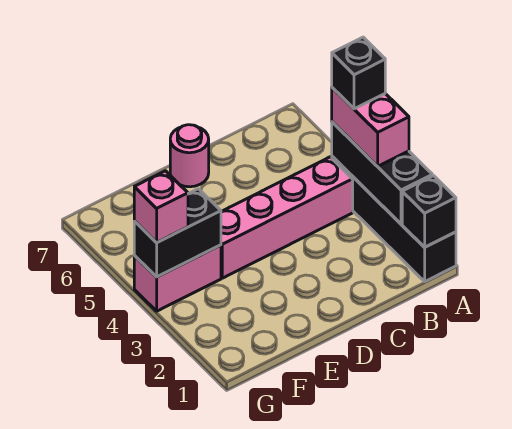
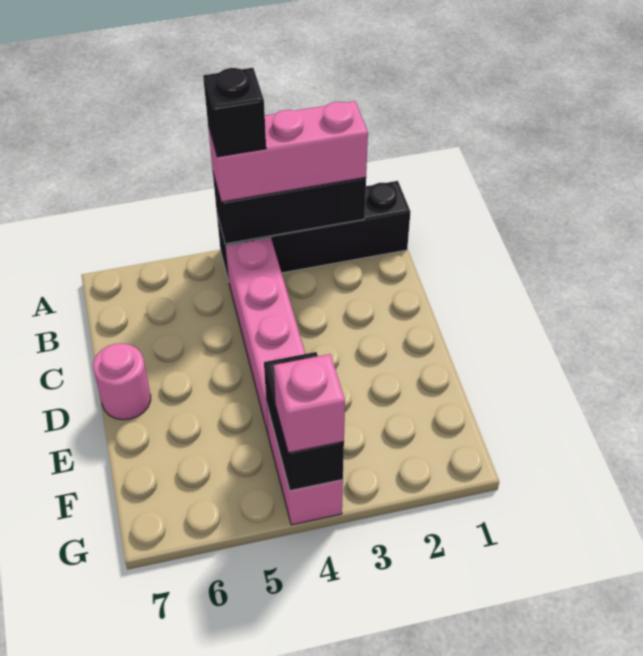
black 1x1 brick [402,176,456,247] -> none
pink 1x2 brick [332,88,409,166] -> pink 1x3 brick [208,101,368,202]

